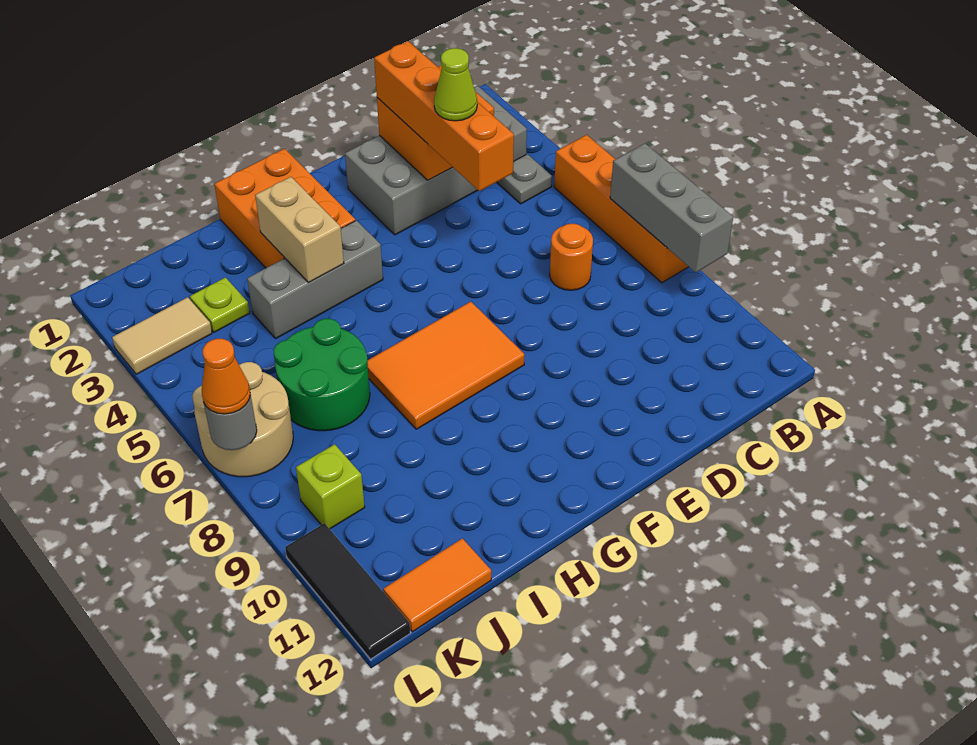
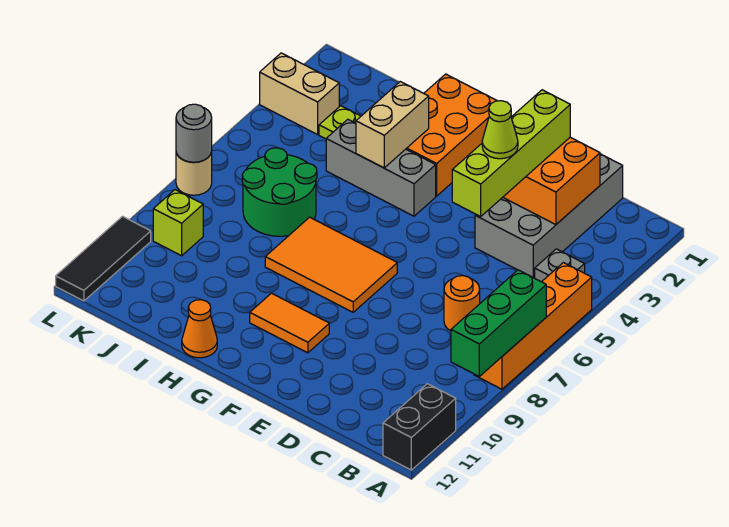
grey 1x3 brick [610,143,733,273] -> green 1x3 brick [451,270,546,376]
none -> black 1x2 brick [383,384,456,470]
grey 2x4 brick [345,86,527,235] -> grey 2x4 brick turned to [475,154,623,278]
orange 1x4 brick [374,41,514,191] -> lime 1x4 brick [452,90,570,217]
orange 1x2 tile [383,538,491,632] -> orange 1x2 tile moved to [250,293,329,353]
tan 1x2 tile [112,297,212,374] -> tan 1x2 brick [260,53,339,135]
tan 2x2 round brick [192,362,293,477] -> tan 1x1 round brick [176,152,212,195]
orange 1x1 cone [202,339,250,414] -> orange 1x1 cone moved to [182,300,217,358]

